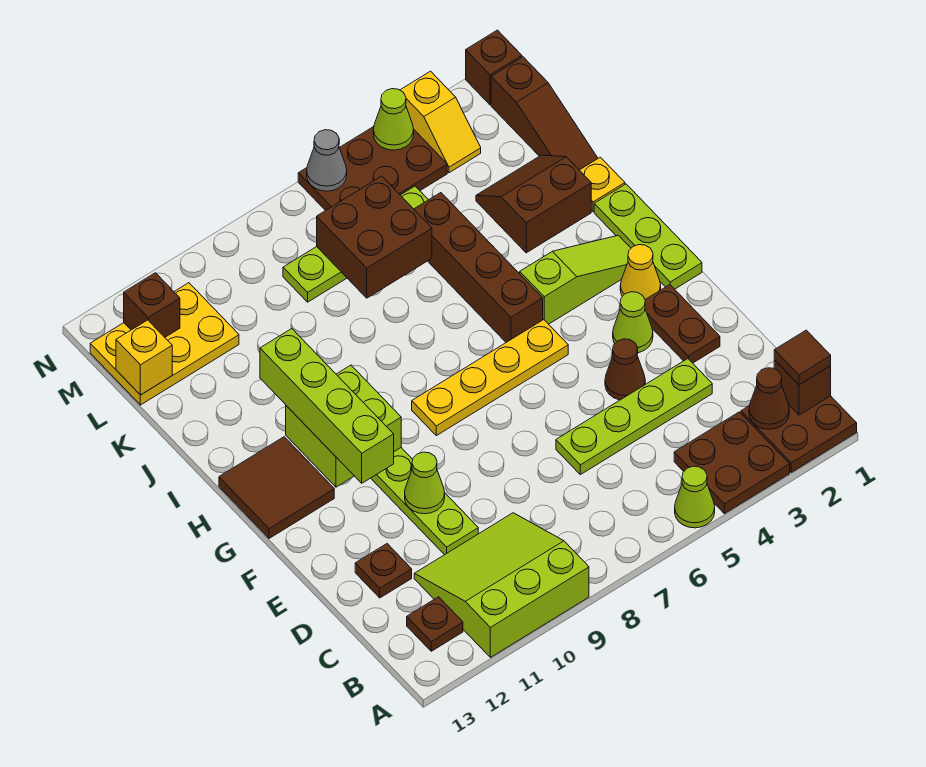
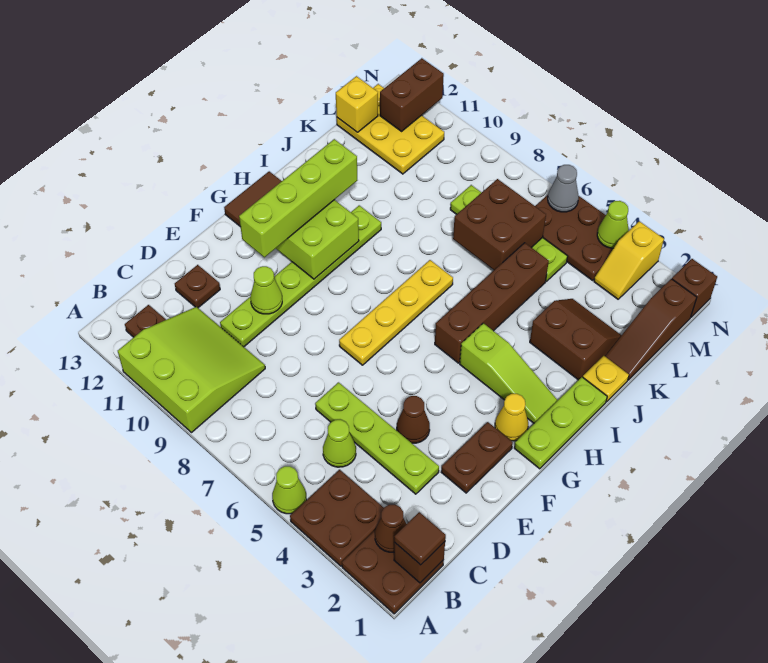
lime 1x1 cone [613,292,653,353] -> lime 1x1 cone moved to [323,420,356,467]
yellow 1x4 plate [412,320,568,436] -> yellow 1x4 plate turned to [339,260,453,365]
brown 1x1 brick [124,273,180,337] -> brown 1x2 brick [380,58,444,131]

